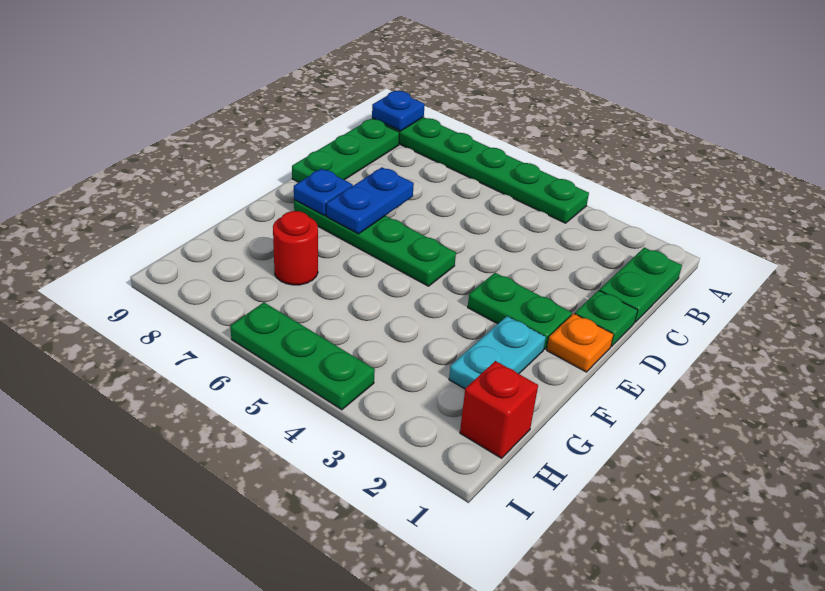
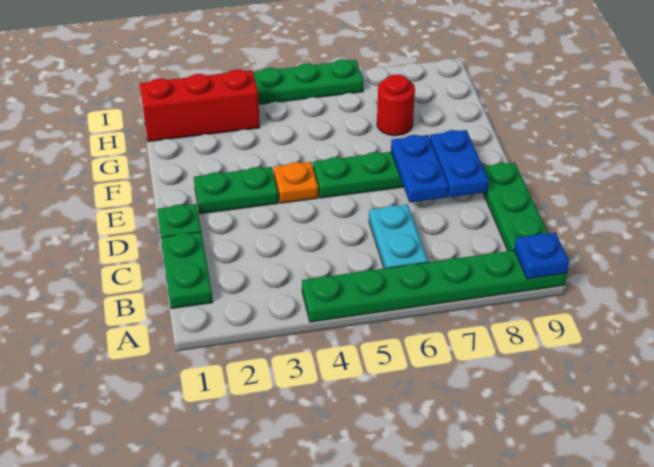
orange 1x1 plate [547,314,614,372] -> orange 1x1 plate moved to [274,162,318,203]
blue 1x1 plate [294,169,353,216] -> blue 1x2 plate [430,130,489,197]
cyan 1x2 plate [449,316,546,389] -> cyan 1x2 plate moved to [369,205,428,268]
red 1x1 brick [460,361,538,458] -> red 1x3 brick [140,70,260,142]

